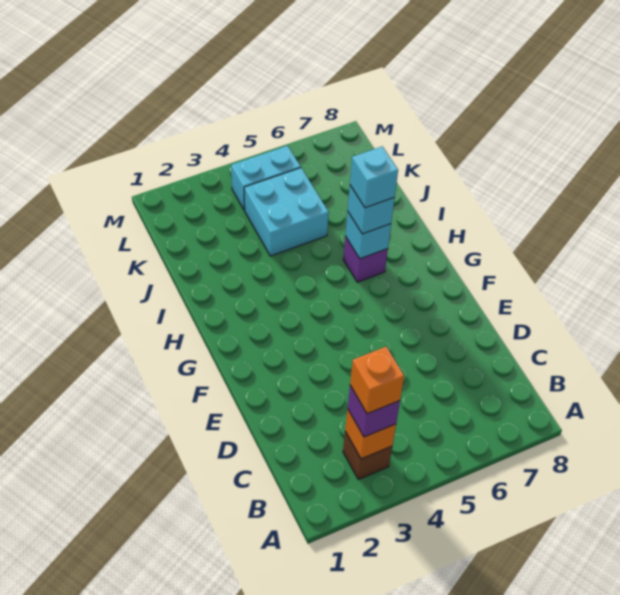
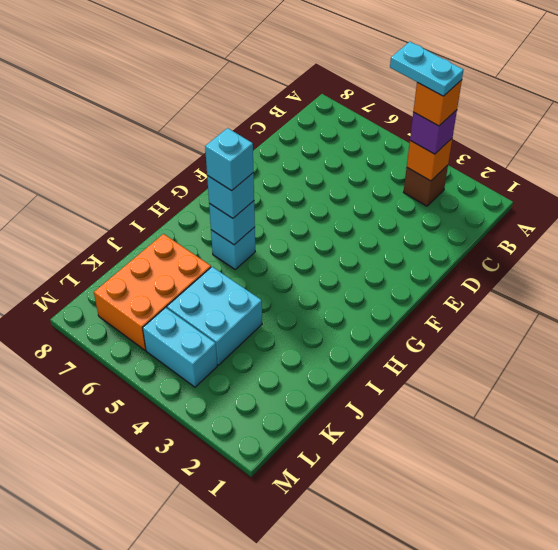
none -> cyan 1x2 plate [390,42,463,96]
purple 1x1 brick [343,236,388,282] -> cyan 1x1 brick [211,227,255,269]
none -> orange 2x3 brick [94,234,211,350]

